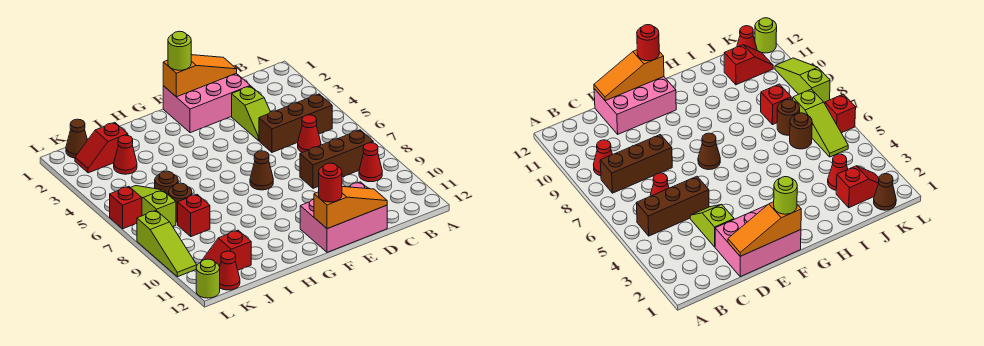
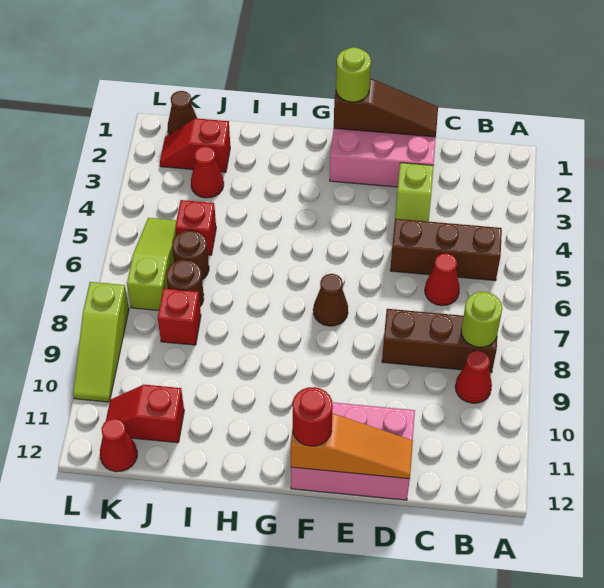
orange 1x3 slope [163,55,237,97] -> brown 1x3 slope [334,79,438,137]
red 1x1 brick [110,186,142,229] -> red 1x1 brick moved to [175,200,216,255]
lime 1x1 round brick [196,259,220,298] -> lime 1x1 round brick moved to [461,292,502,347]

